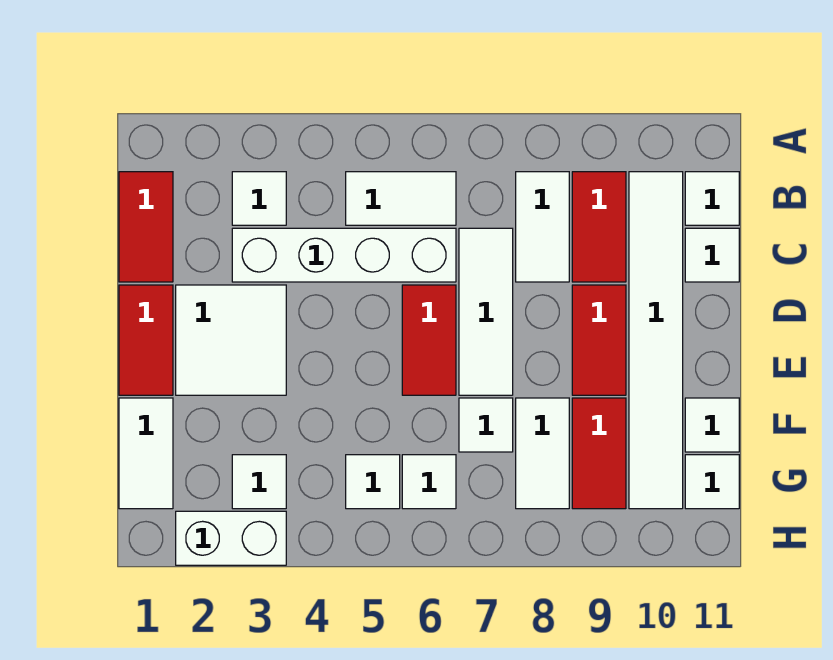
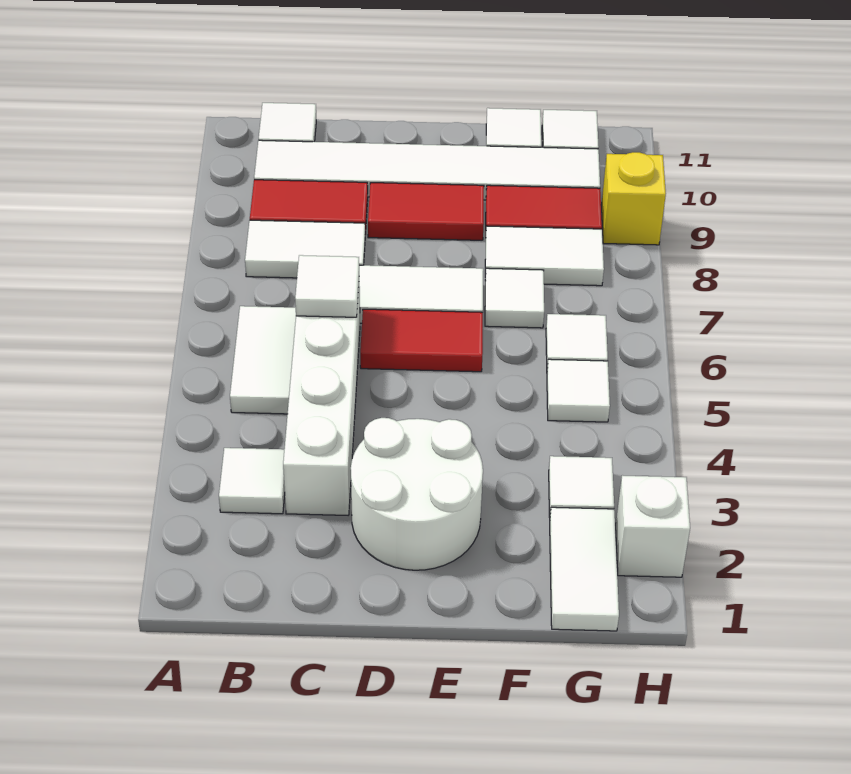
red 1x2 tile [119,172,173,282] -> none
white 1x1 tile [685,228,739,282] -> white 1x1 tile moved to [295,255,359,317]
red 1x2 tile [119,285,173,395] -> none
white 2x2 tile [176,285,286,395] -> white 2x2 round brick [351,418,483,570]
white 1x2 tile [119,398,173,509] -> white 1x2 tile turned to [550,507,619,631]
white 1x2 brick [176,511,286,565] -> white 1x1 brick [616,475,690,577]
none -> yellow 1x1 brick [601,152,666,245]

